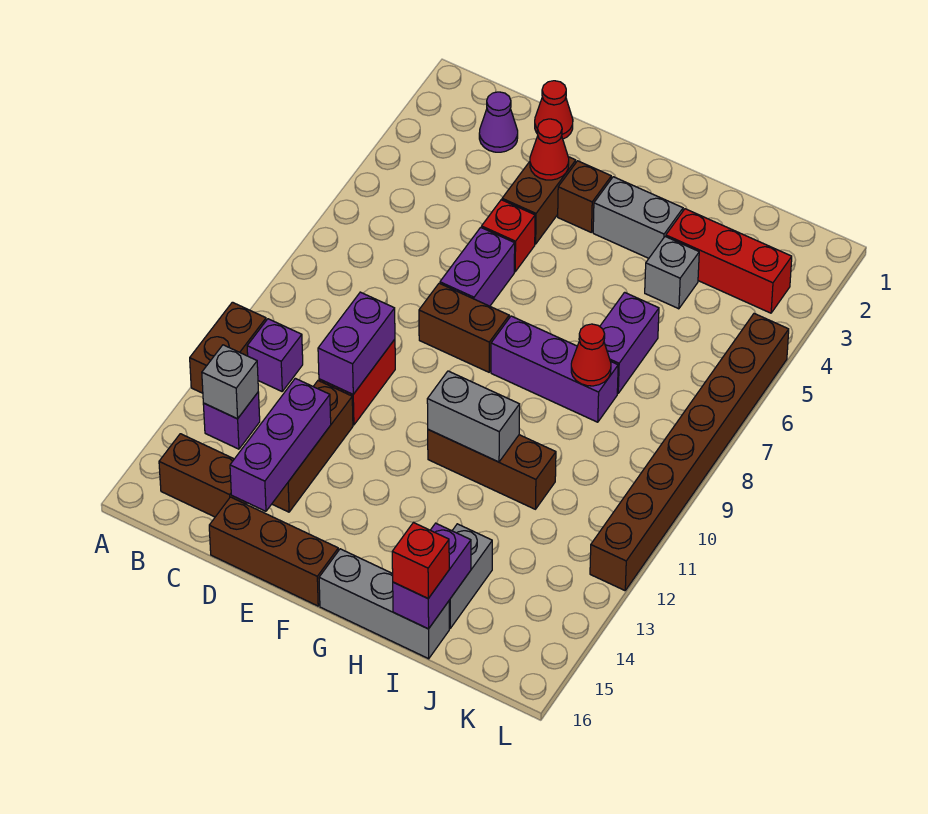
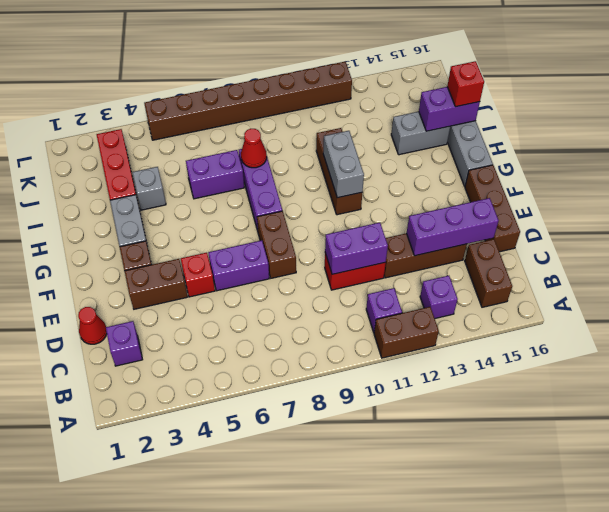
grey 1x1 brick [202,345,258,419] -> none
purple 1x1 cone [479,92,518,152] -> purple 1x1 brick [106,321,142,366]
red 1x1 cone [530,119,569,180] -> none

